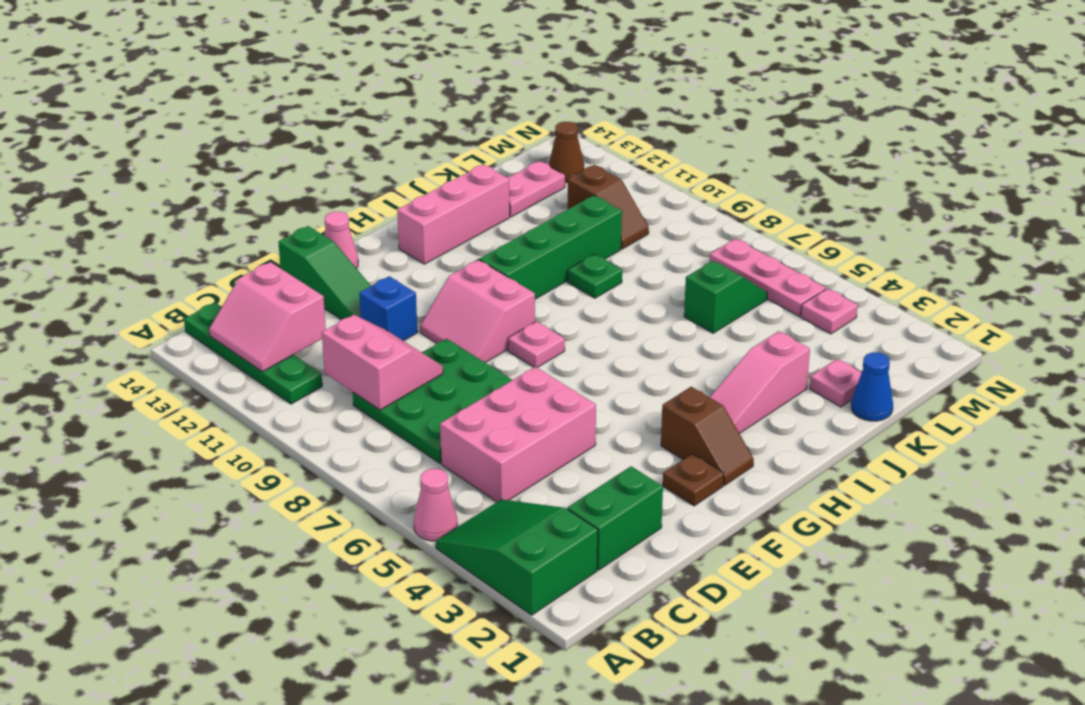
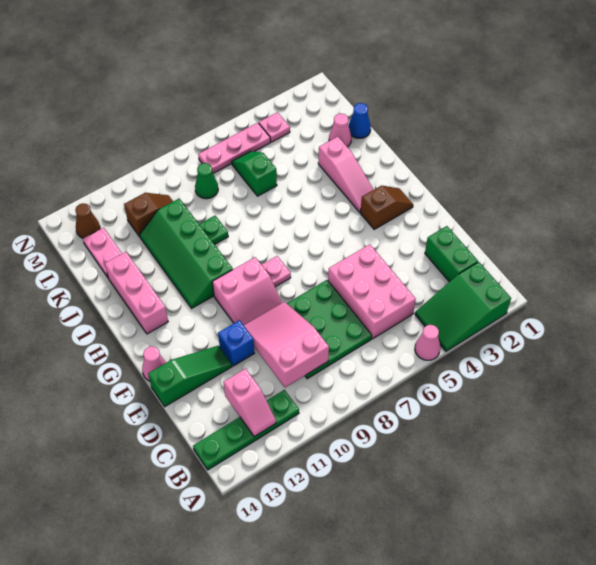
pink 2x2 slope [209,262,326,372] -> pink 1x2 slope [223,369,276,437]
pink 2x2 slope [322,315,443,410] -> pink 2x3 slope [244,302,329,387]
brown 1x1 plate [663,454,724,506] -> none
pink 1x1 plate [810,359,862,407] -> pink 1x1 cone [329,114,352,147]
none -> green 1x1 cone [195,163,218,199]

